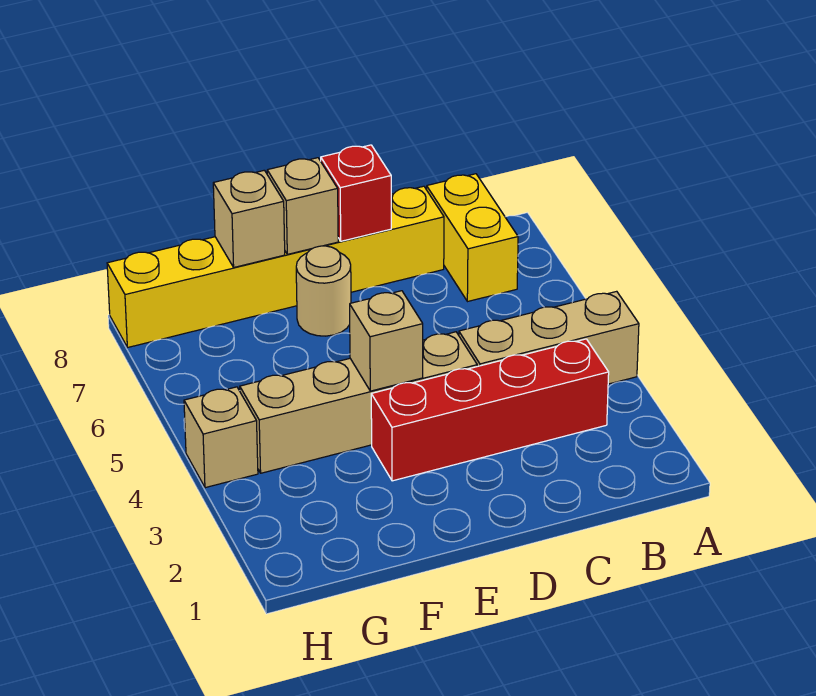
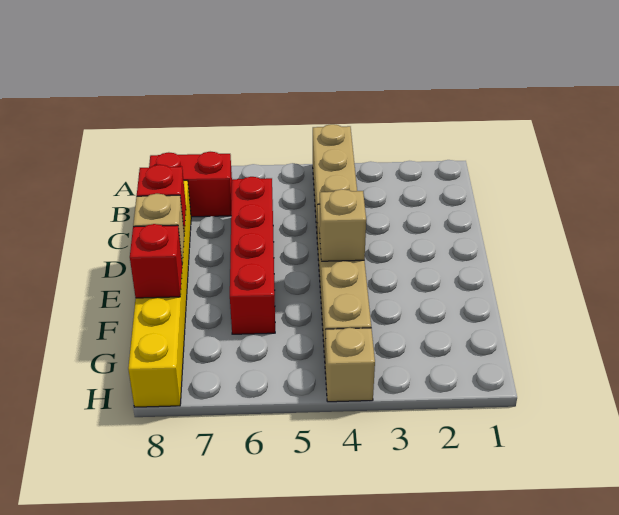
red 1x4 brick [371,339,609,481] -> red 1x4 brick moved to [230,177,275,334]
yellow 1x2 brick [427,174,518,302] -> red 1x2 brick [149,152,232,217]
tan 1x1 round brick [296,246,351,336] -> none
tan 1x1 brick [213,170,285,267] -> red 1x1 brick [130,224,182,298]

